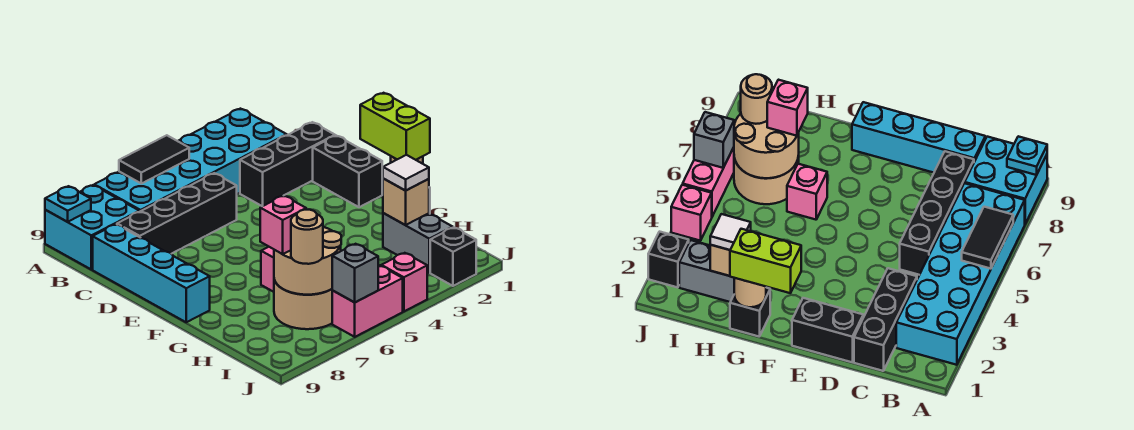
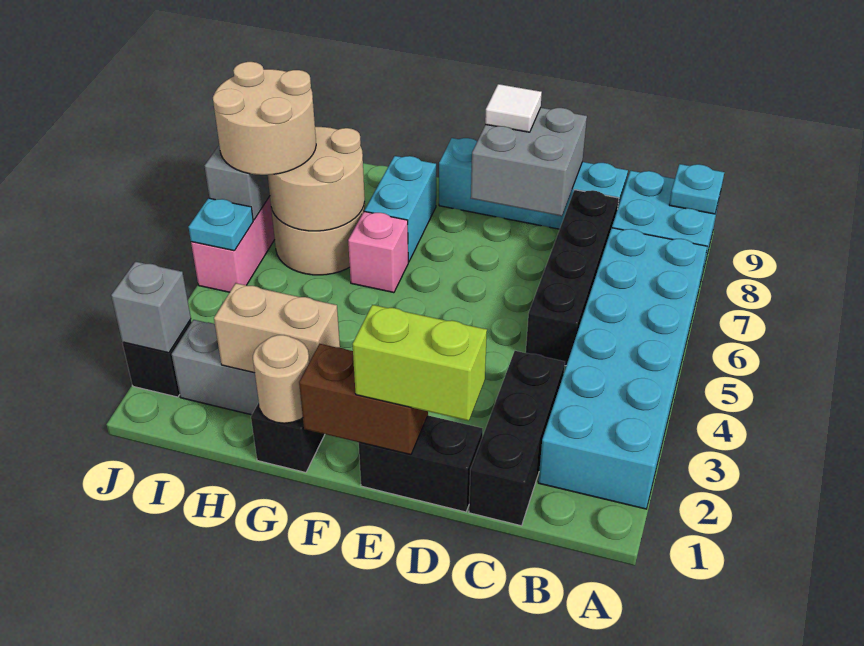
black 1x2 tile [119,135,189,184] -> none
none -> grey 2x2 brick [471,108,587,216]
none -> brown 1x2 brick [299,344,428,455]
lime 1x2 brick [360,93,430,160] -> lime 1x2 brick moved to [353,305,487,421]
none -> cyan 1x2 brick [365,156,436,262]
tan 1x1 brick [383,179,429,225] -> tan 1x2 brick [214,283,340,373]
white 1x1 tile [383,155,429,191] -> white 1x1 tile moved to [485,84,542,132]
pink 1x1 brick [260,196,306,254] -> none
tan 1x1 round brick [291,210,323,264] -> tan 2x2 round brick [213,62,316,175]
none -> grey 1x1 brick [111,262,191,353]
pink 1x1 brick [381,253,427,311] -> none
none -> cyan 1x1 plate [189,198,253,251]

